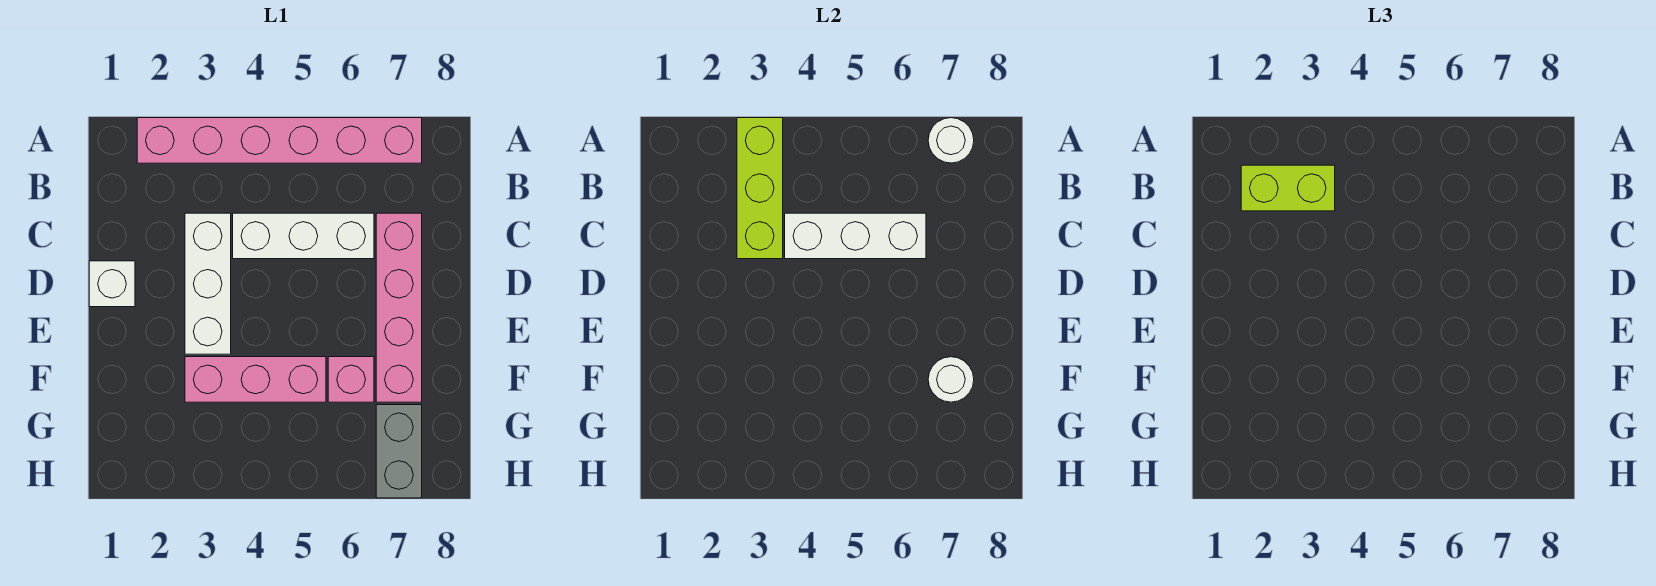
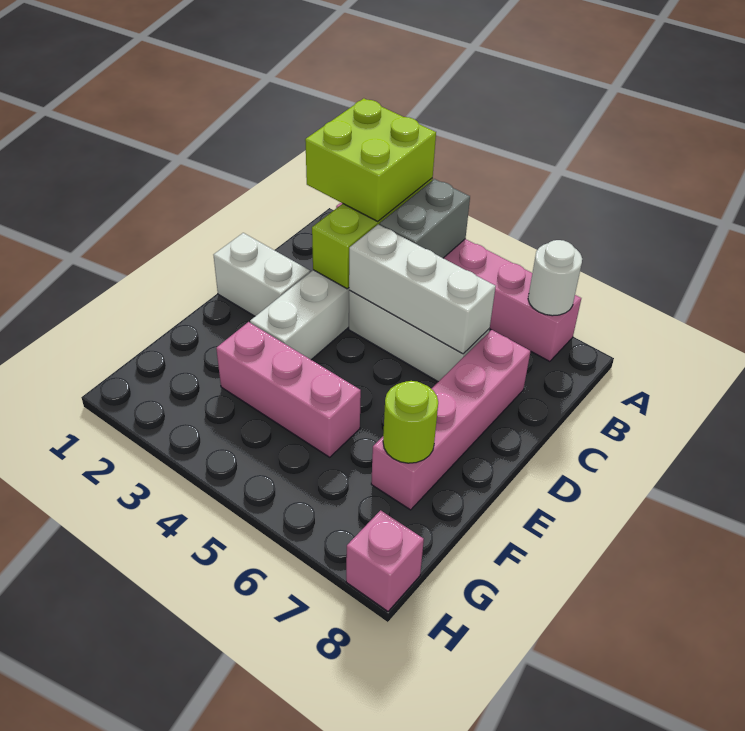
lime 1x2 brick [1241,165,1335,211] -> lime 2x2 brick [305,98,436,221]
white 1x1 brick [89,261,135,307] -> white 1x2 brick [214,233,310,316]
pink 1x1 brick [328,357,374,402] -> pink 1x1 brick moved to [346,510,424,611]
white 1x1 round brick [928,357,974,402] -> lime 1x1 round brick [383,381,438,463]
grey 1x2 brick [376,405,422,498] -> grey 1x2 brick moved to [379,179,470,258]

